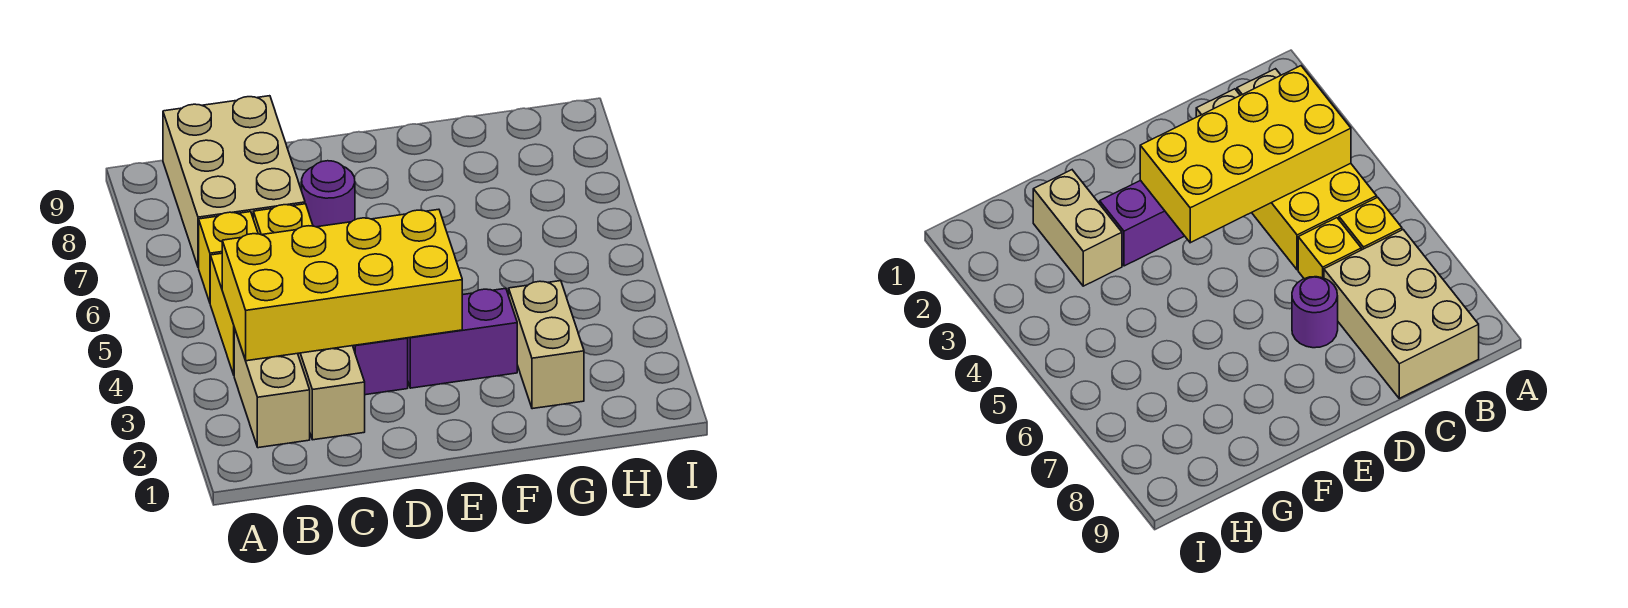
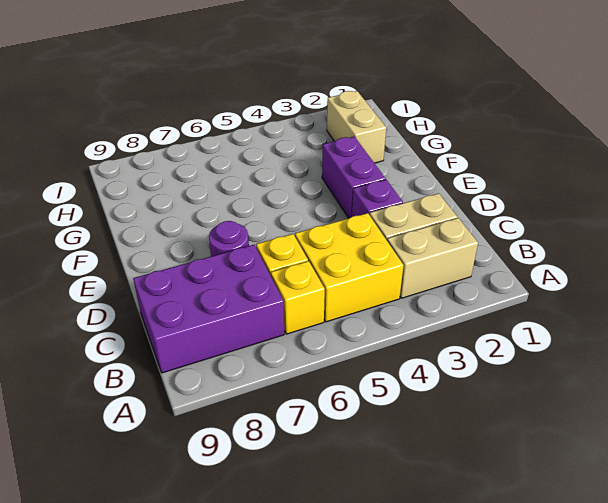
yellow 2x4 brick [222,209,462,361] -> none
tan 2x3 brick [163,96,305,268] -> purple 2x3 brick [133,245,284,373]
tan 1x2 brick [509,281,584,409] -> tan 1x2 brick turned to [327,91,386,163]

